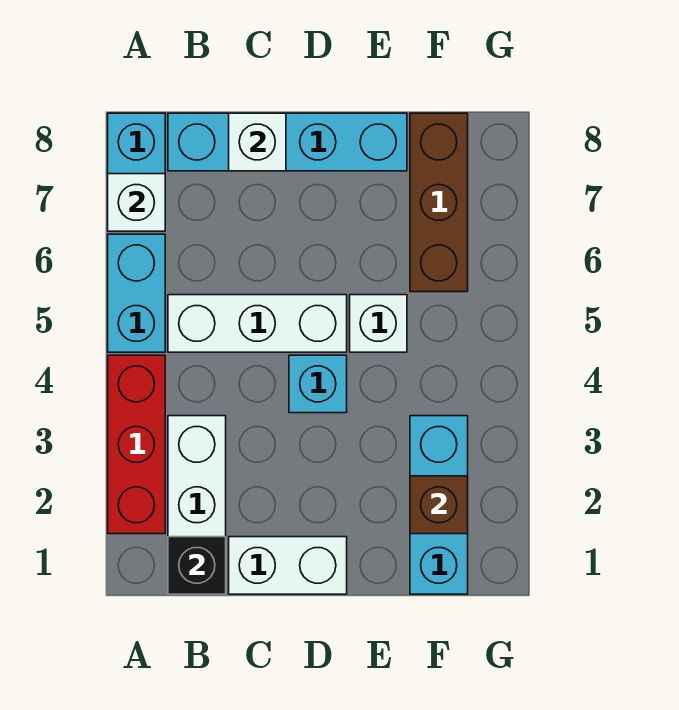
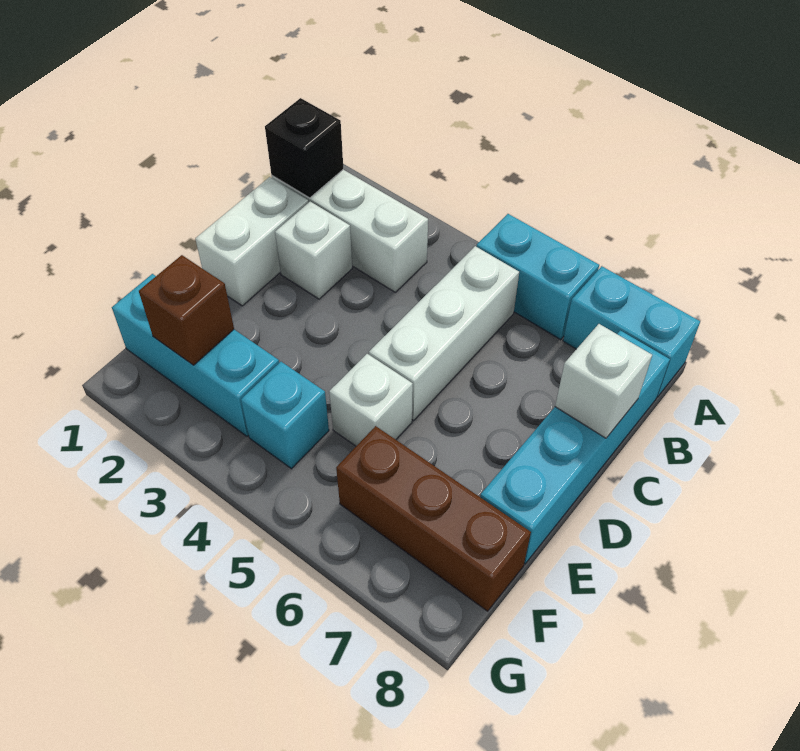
red 1x3 brick [108,355,165,534] -> none
white 1x1 brick [108,174,165,231] -> white 1x1 brick moved to [275,202,352,299]
cyan 1x1 brick [289,355,347,413] -> cyan 1x1 brick moved to [241,362,329,469]

